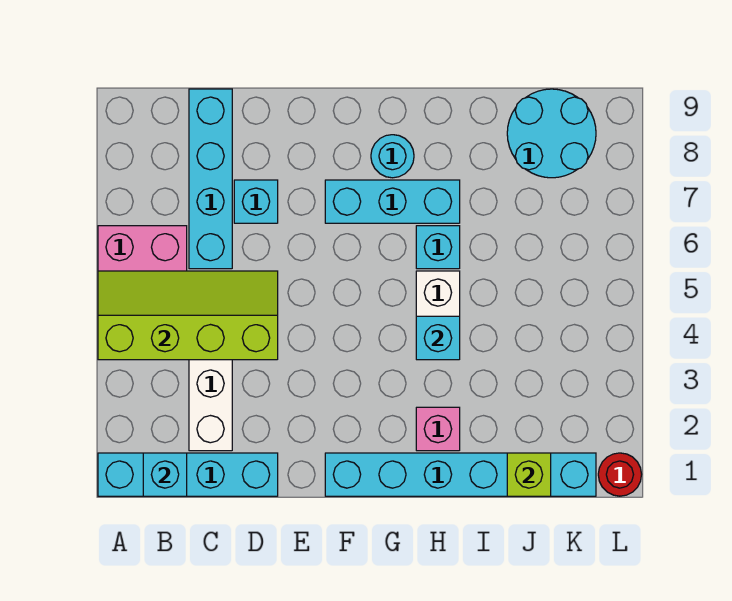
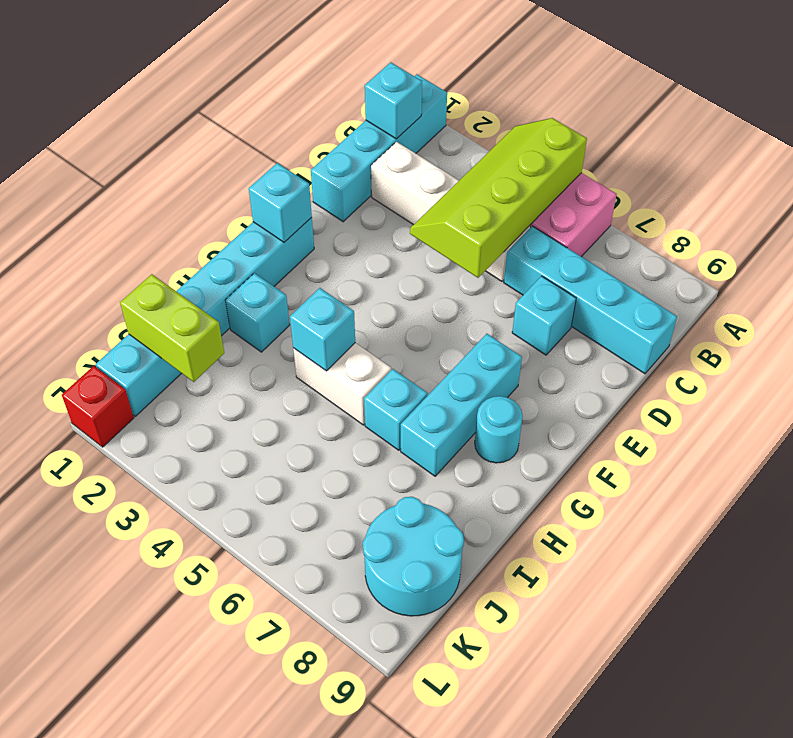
lime 2x4 slope [98,271,278,360] -> lime 2x4 slope turned to [410,118,587,278]
none -> cyan 1x1 brick [249,163,312,242]
pink 1x1 brick [416,407,460,451] -> cyan 1x1 brick [225,273,290,352]
lime 1x1 brick [507,453,551,496] -> lime 1x2 brick [120,274,224,382]
red 1x1 round brick [598,453,642,496] -> red 1x1 brick [62,366,134,447]

